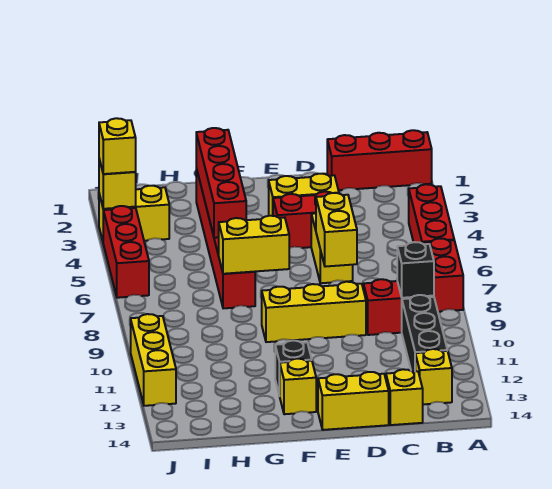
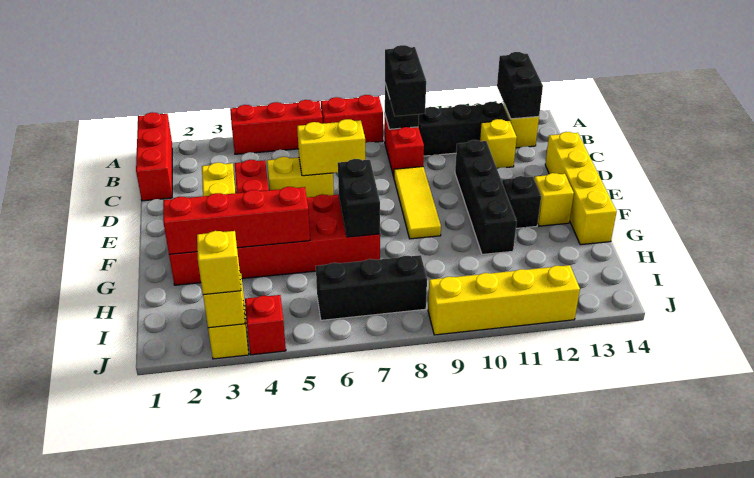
none -> black 1x2 brick [497,52,543,119]
none -> black 1x2 brick [385,45,426,116]
yellow 1x1 brick [386,369,423,425] -> yellow 1x1 brick moved to [480,119,517,168]
yellow 1x3 brick [262,282,366,342] -> yellow 1x3 tile [394,167,441,239]
none -> black 1x4 brick [455,140,517,254]
yellow 1x2 brick [318,372,389,430] -> yellow 1x4 brick [545,132,617,245]
yellow 1x2 brick [219,216,289,274] -> black 1x2 brick [338,159,380,237]
red 1x6 brick [196,168,255,308] -> red 2x6 brick [169,194,380,285]
none -> black 1x3 brick [316,255,427,320]
red 1x3 brick [103,206,149,298] -> red 1x1 brick [245,295,286,355]
yellow 1x3 brick [131,314,176,406] -> yellow 1x4 brick [428,265,580,335]

